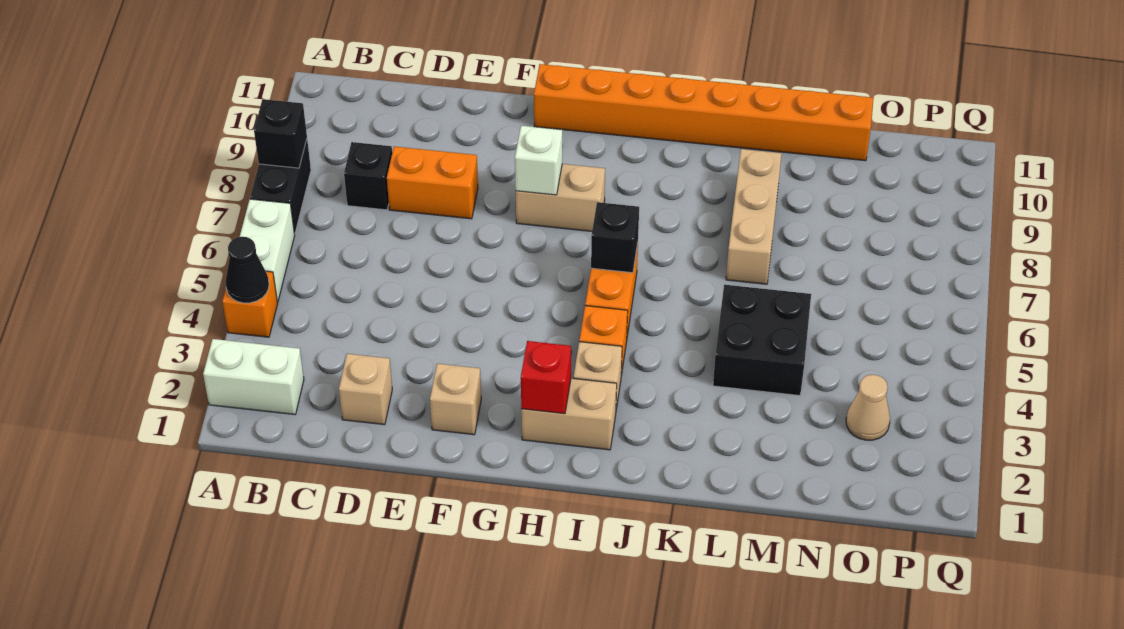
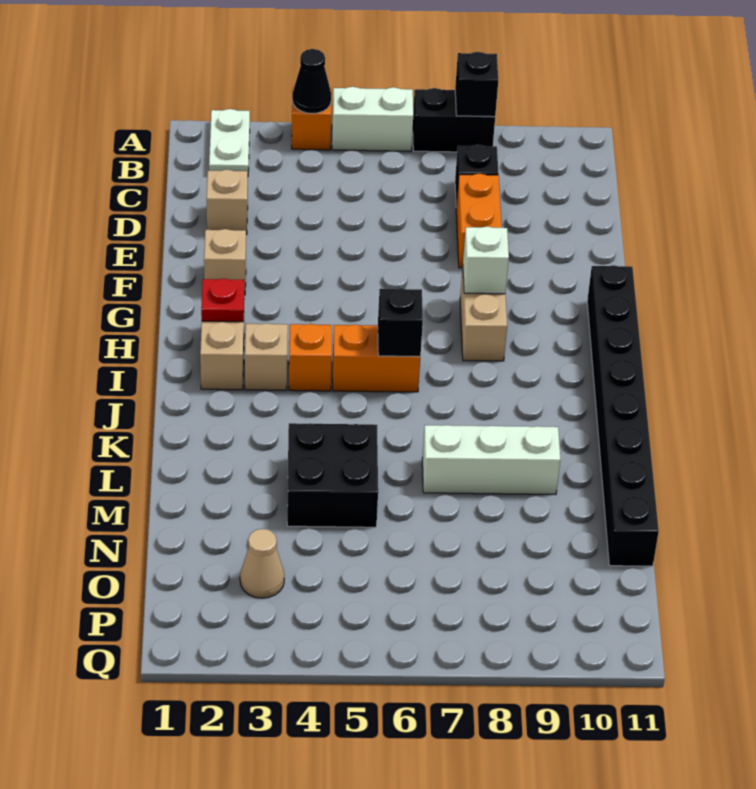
white 1x2 brick [203,339,304,415] -> white 1x2 plate [209,109,250,172]
orange 1x8 brick [534,64,873,161] -> black 1x8 brick [587,265,659,566]
red 1x1 brick [521,341,571,414] -> red 1x1 plate [201,279,244,322]
tan 1x3 brick [726,149,782,284] -> white 1x3 brick [422,425,561,494]

